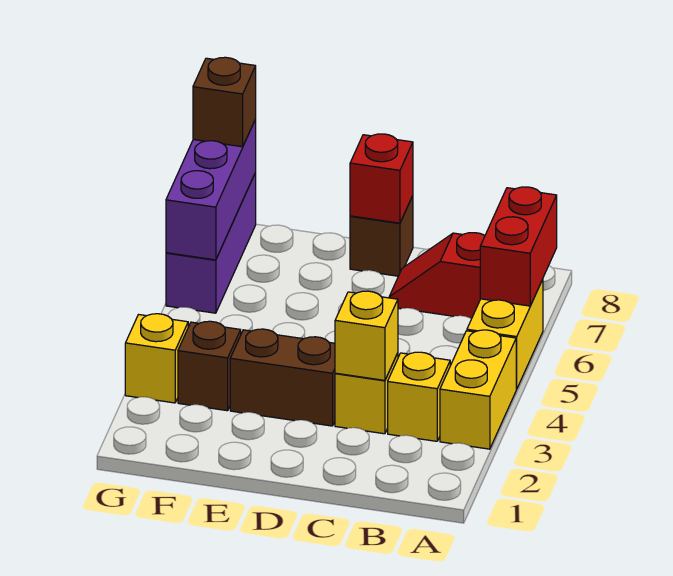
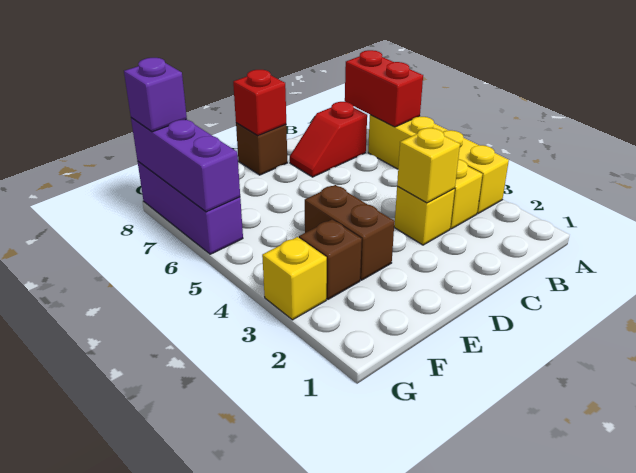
brown 1x2 brick [230,329,335,426] -> brown 1x2 brick turned to [305,185,395,280]
brown 1x1 brick [193,57,256,147] -> purple 1x1 brick [124,58,187,132]

